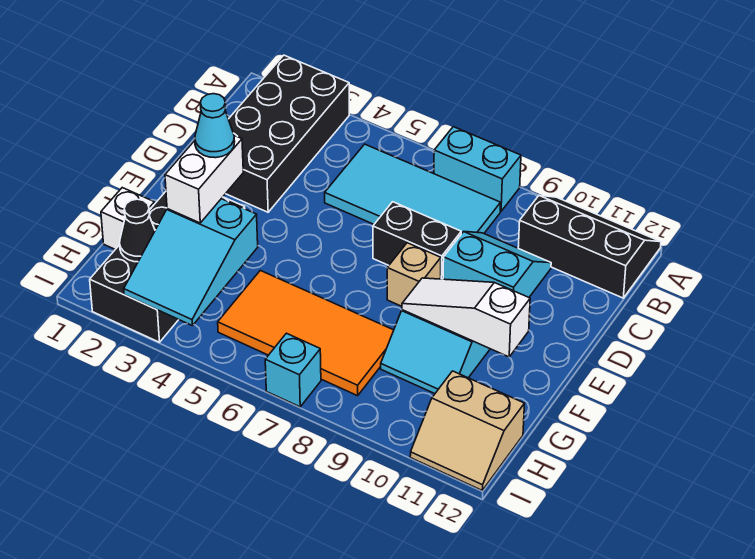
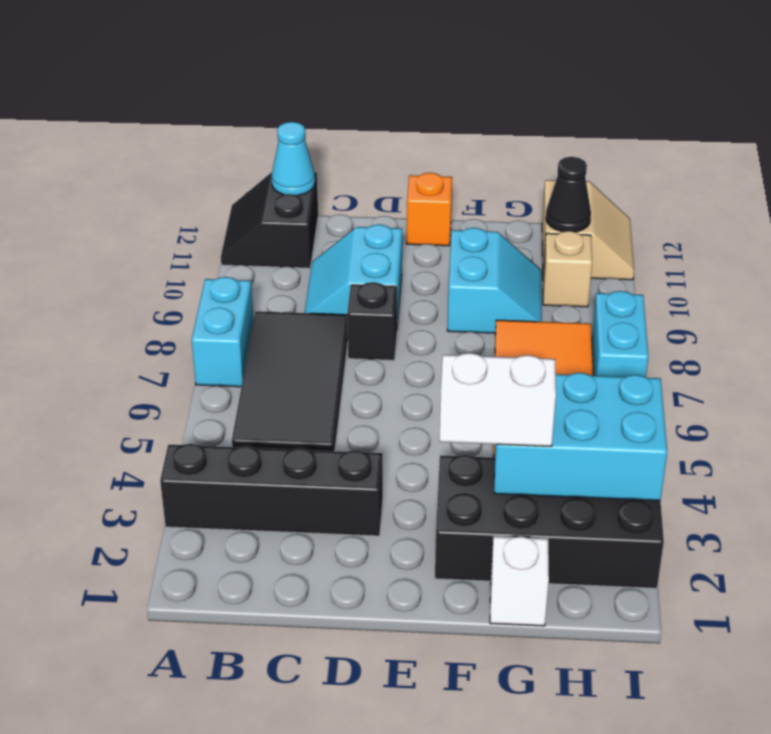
black 2x4 brick [226,55,349,212] -> black 1x4 brick [160,444,383,536]
black 2x3 slope [518,195,661,298] -> black 2x2 slope [221,172,318,268]
cyan 2x4 tile [325,144,501,234] -> black 2x4 tile [232,311,348,451]
black 1x2 brick [373,202,461,279] -> black 1x1 brick [347,282,397,360]
tan 1x1 brick [387,243,441,306] -> tan 1x1 brick moved to [543,231,592,307]
none -> orange 1x1 brick [407,173,452,246]
cyan 1x1 cone [195,94,235,158] -> cyan 1x1 cone moved to [272,122,315,195]
white 1x3 slope [402,278,530,357] -> none
cyan 2x3 slope [124,199,258,325] -> cyan 2x3 brick [494,373,667,501]
black 1x1 cone [120,199,155,262] -> black 1x1 cone moved to [546,157,591,232]
cyan 1x1 brick [265,333,321,407] -> cyan 1x2 brick [592,291,648,377]

